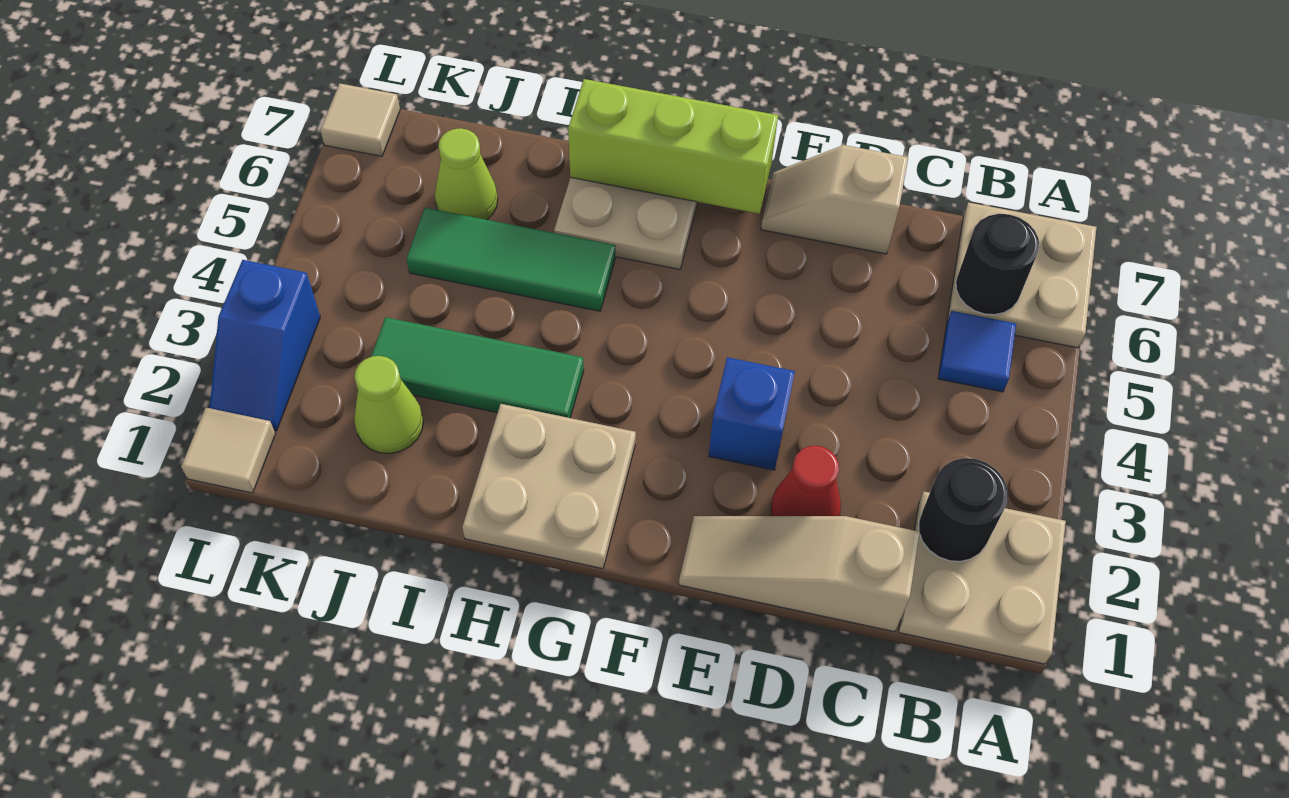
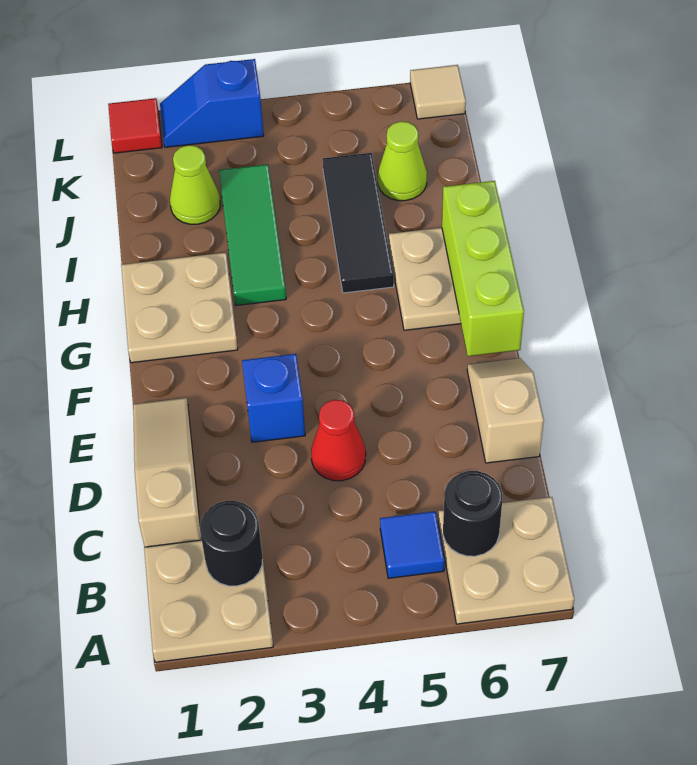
red 1x1 cone [771,446,841,516] -> red 1x1 cone moved to [311,400,366,481]
green 1x3 tile [407,208,615,311] -> black 1x3 tile [323,153,394,293]
tan 1x1 tile [181,408,275,493] -> red 1x1 tile [108,98,162,153]

